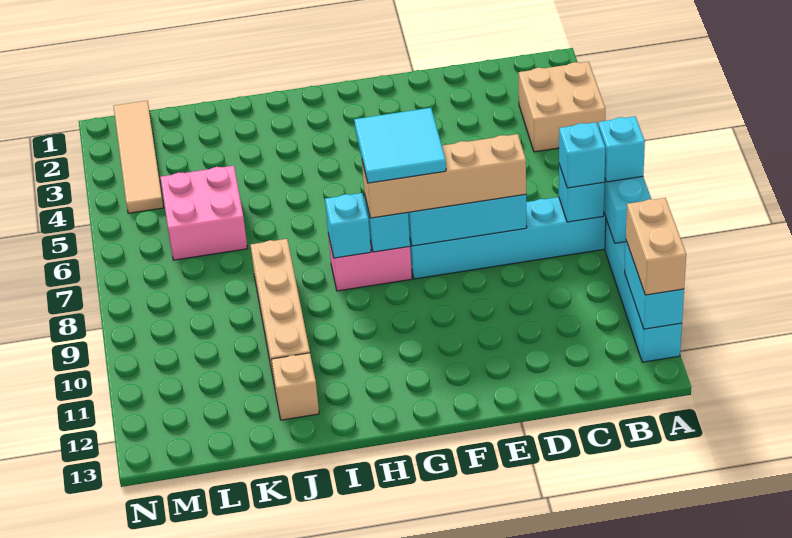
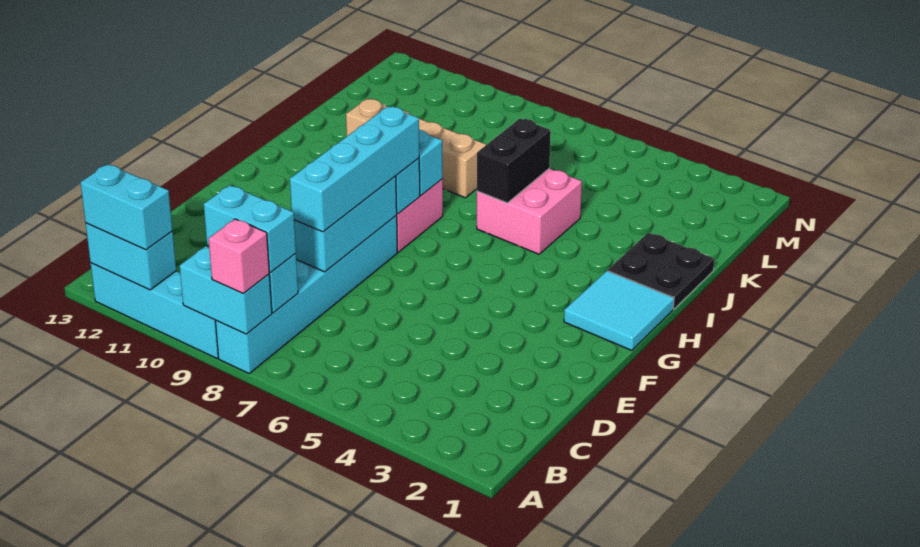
tan 2x2 brick [519,62,605,152] -> none
cyan 1x1 brick [598,116,645,182] -> pink 1x1 brick [209,219,269,294]
tan 1x2 brick [626,198,686,295] -> cyan 1x2 brick [80,164,172,250]
cyan 1x1 brick [559,122,605,188] -> cyan 1x2 brick [204,185,296,272]
tan 1x4 brick [362,134,526,218] -> cyan 1x4 brick [290,106,419,232]
cyan 2x2 tile [354,108,446,183] -> cyan 2x2 tile moved to [564,271,674,350]
none -> black 2x2 plate [608,233,714,309]
none -> black 1x2 brick [477,119,551,203]
tan 1x1 brick [271,353,319,420] -> none
pink 2x2 brick [161,166,248,260] -> pink 2x2 brick moved to [477,169,582,254]
tan 1x4 tile [114,101,164,213] -> none

